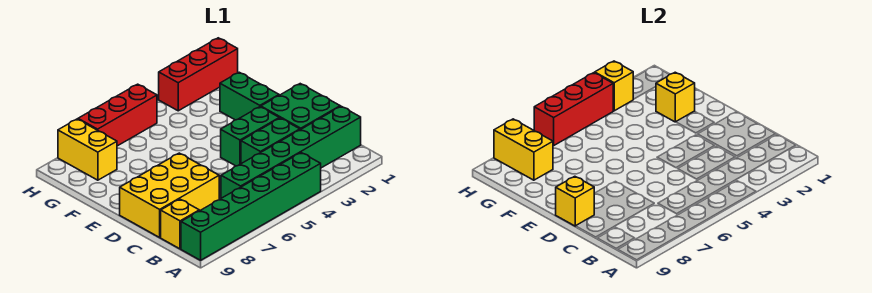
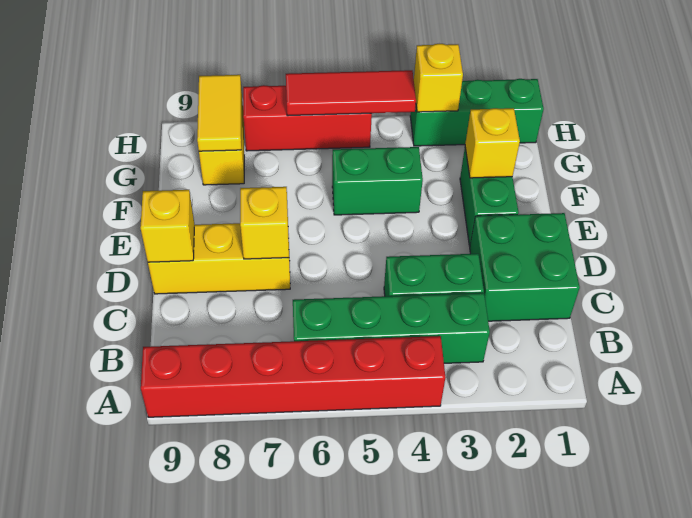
green 1x6 brick [181,153,321,260] -> red 1x6 brick [141,336,445,417]
green 1x6 brick [221,106,361,198] -> green 1x4 brick [293,293,490,363]
yellow 1x1 brick [161,199,199,249] -> yellow 1x1 brick moved to [240,187,289,259]
yellow 2x3 brick [120,153,219,237] -> yellow 1x3 brick [148,223,290,294]
green 1x2 brick [221,107,279,166] -> green 1x2 brick moved to [332,147,423,215]
yellow 1x2 brick [494,119,553,180] -> yellow 1x2 tile [197,75,241,151]
red 1x3 brick [159,38,238,111] -> green 1x3 brick [410,79,544,146]
red 1x3 brick [534,73,613,146] -> red 1x3 tile [286,70,416,116]

